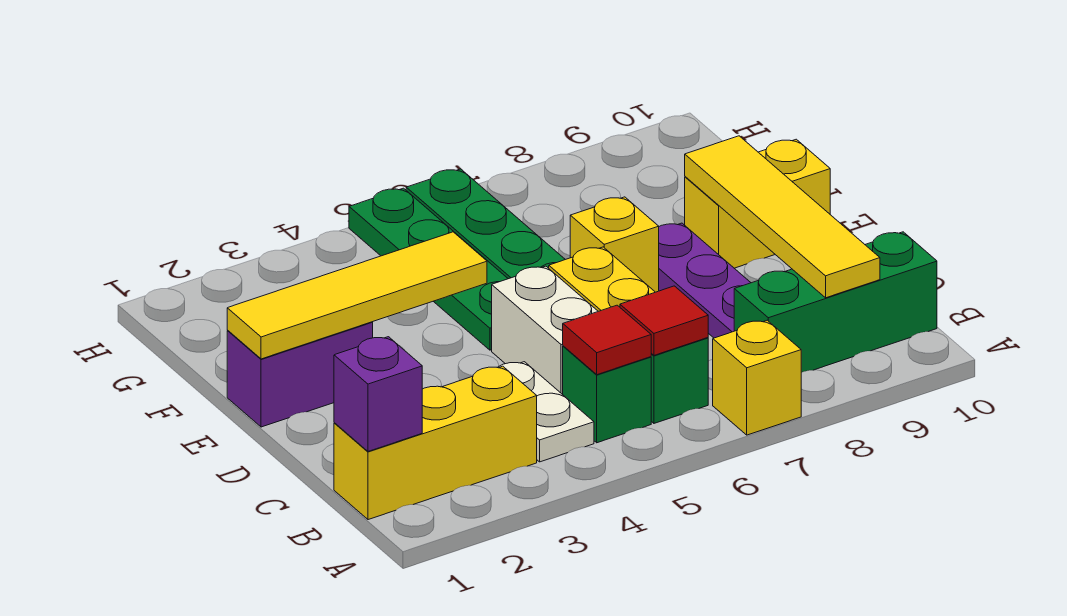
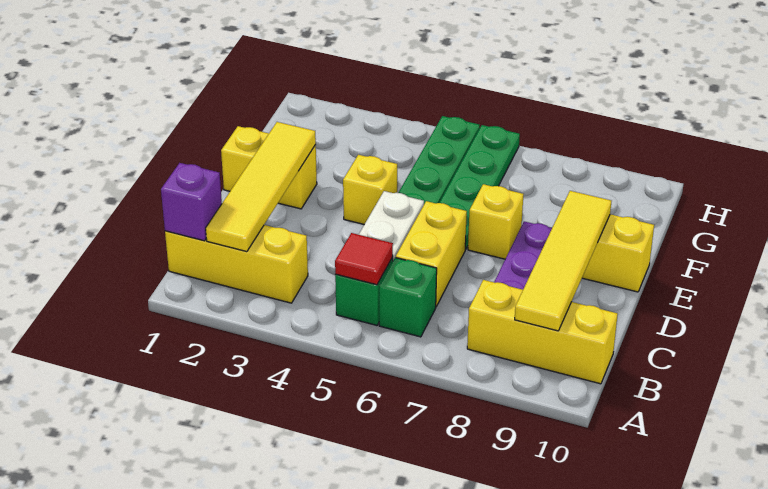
yellow 1x1 brick [713,320,801,435] -> yellow 1x1 brick moved to [343,155,397,224]
white 1x2 plate [497,362,594,462] -> none
red 1x1 tile [620,286,708,355] -> none
green 1x3 brick [734,232,937,373] -> yellow 1x3 brick [467,280,618,384]
purple 1x2 brick [227,322,373,427] -> yellow 1x2 brick [221,126,317,209]
yellow 1x4 tile [227,232,487,359] -> yellow 1x4 tile turned to [206,122,316,252]

